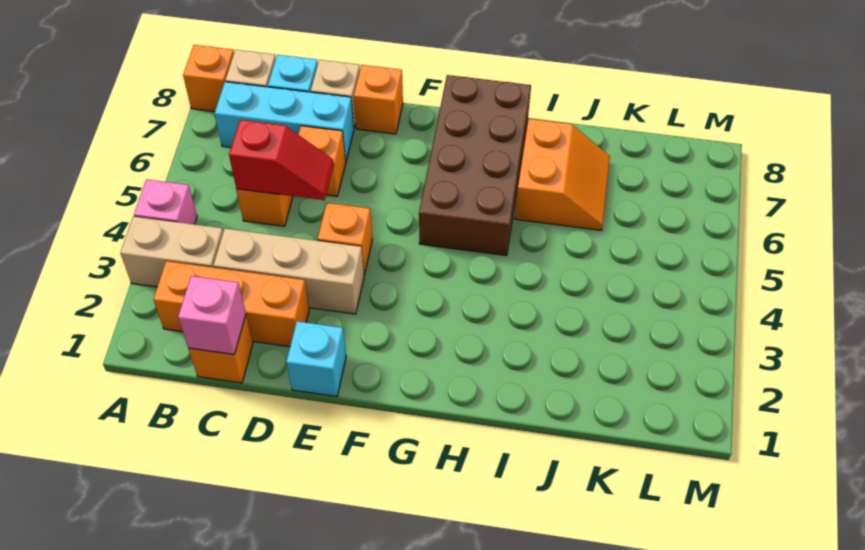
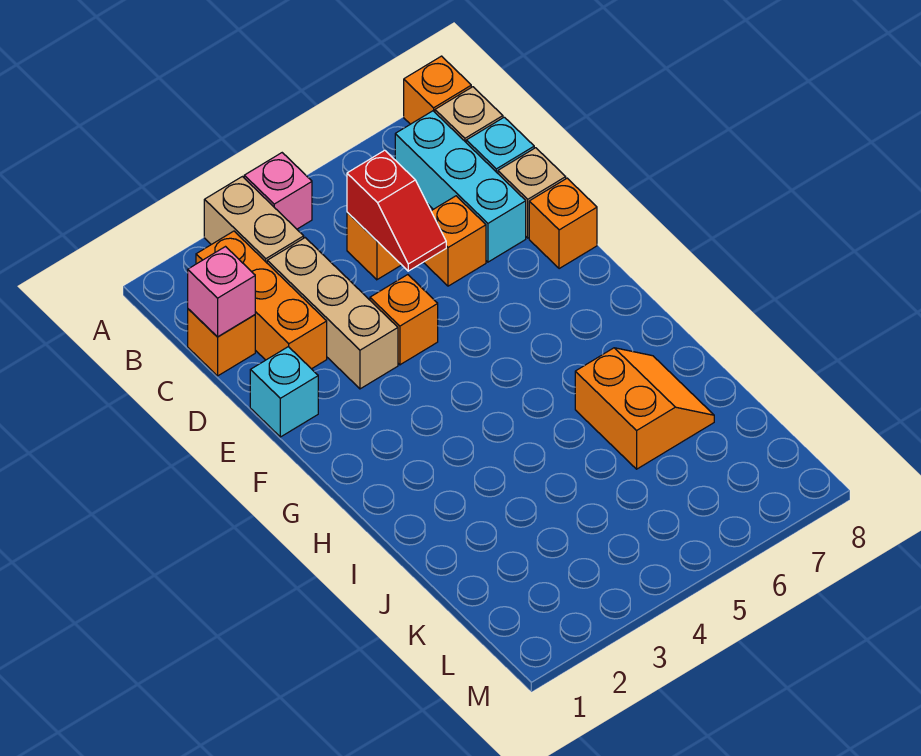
brown 2x4 brick [419,75,531,256] -> none
orange 2x2 slope [515,119,610,230] -> orange 2x2 slope turned to [575,348,714,469]

